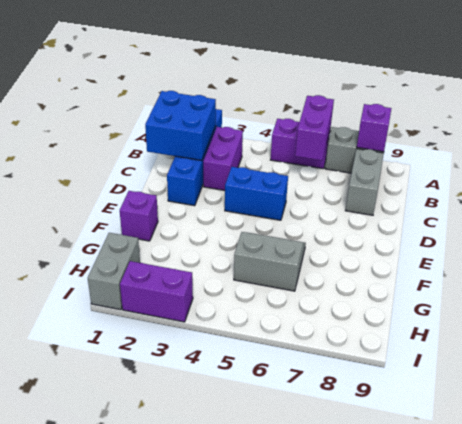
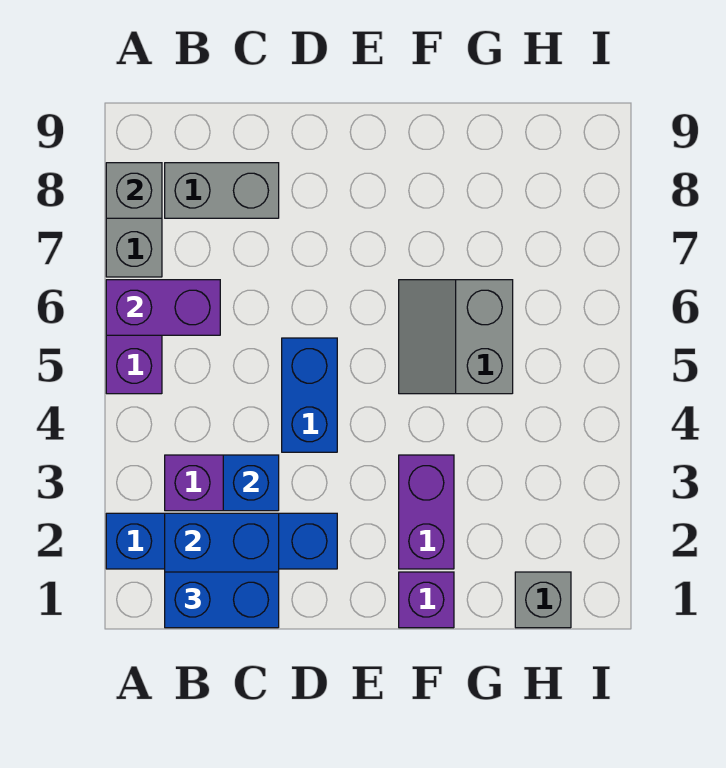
purple 1x1 brick [357,104,391,152] -> grey 1x1 brick [106,163,162,218]
none -> blue 1x2 brick [165,572,279,628]
none -> blue 1x1 brick [223,455,279,511]
grey 1x2 brick [88,233,140,310] -> grey 1x1 brick [515,572,571,628]
purple 1x2 brick [120,261,193,322] -> purple 1x2 brick moved to [399,455,454,569]

